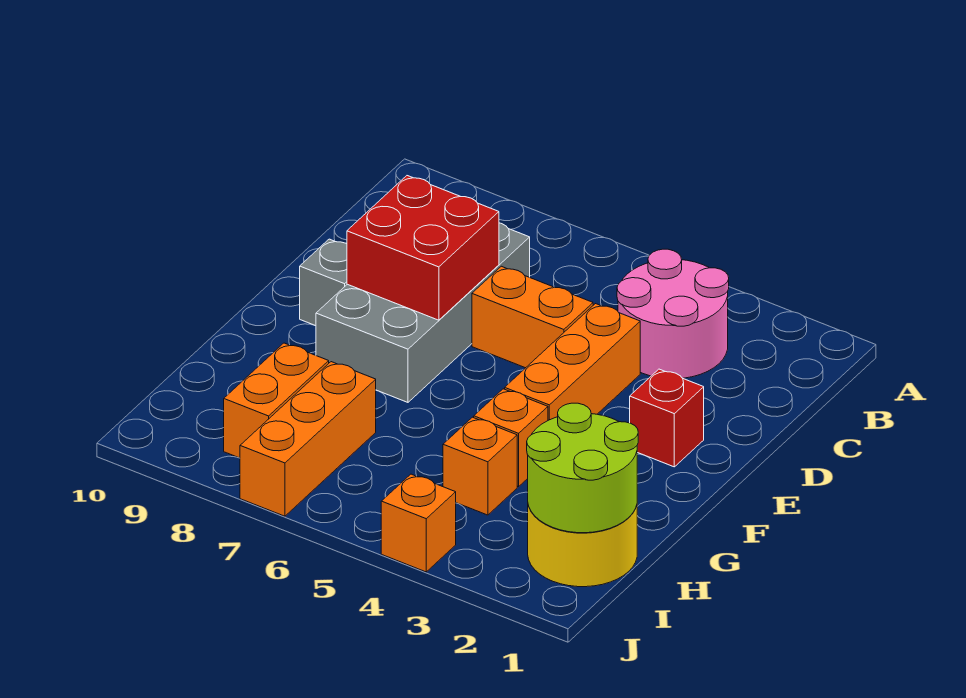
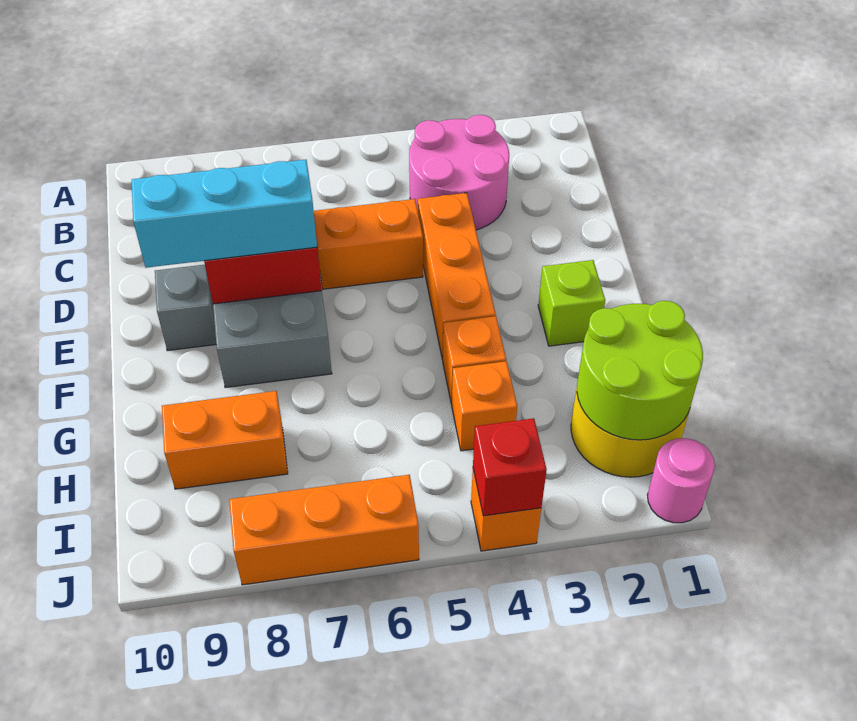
red 1x1 brick [630,369,704,467] -> red 1x1 brick moved to [473,418,547,516]
none -> cyan 1x3 brick [132,160,317,268]
none -> lime 1x1 brick [538,260,605,346]
orange 1x3 brick [240,362,376,516] -> orange 1x3 brick turned to [229,475,419,585]
orange 1x2 brick [224,343,329,458] -> orange 1x2 brick turned to [162,391,288,489]
none -> pink 1x1 round brick [648,438,715,523]

